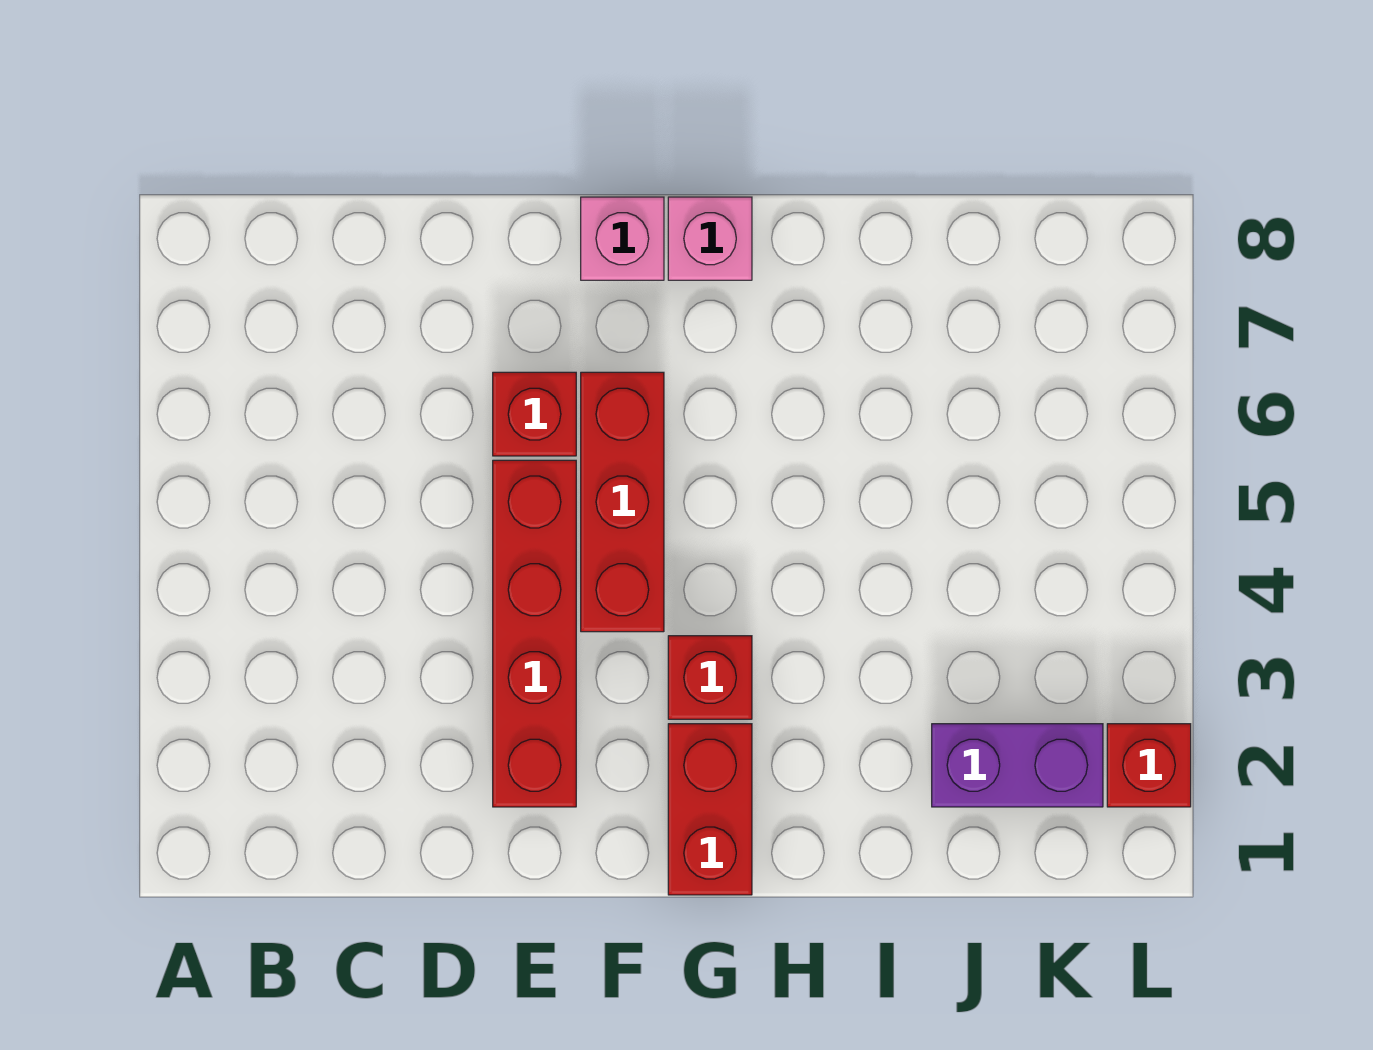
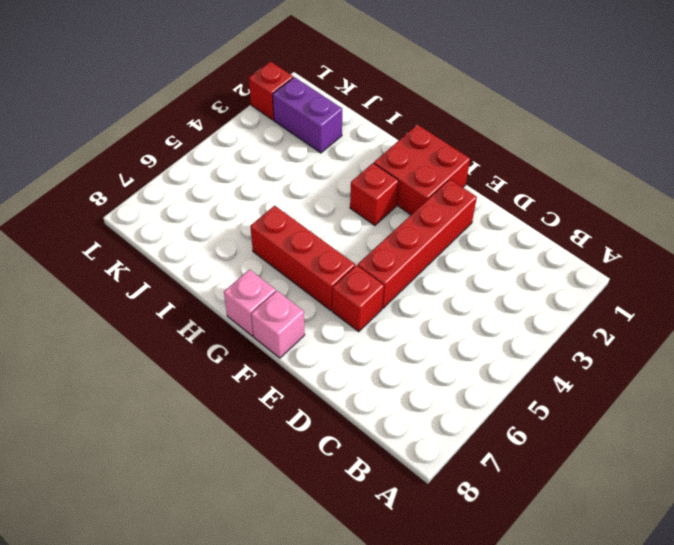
red 1x3 brick [581,372,664,632] -> red 1x3 brick turned to [250,206,355,310]
red 1x2 brick [668,724,752,895] -> red 2x2 brick [374,125,470,215]

